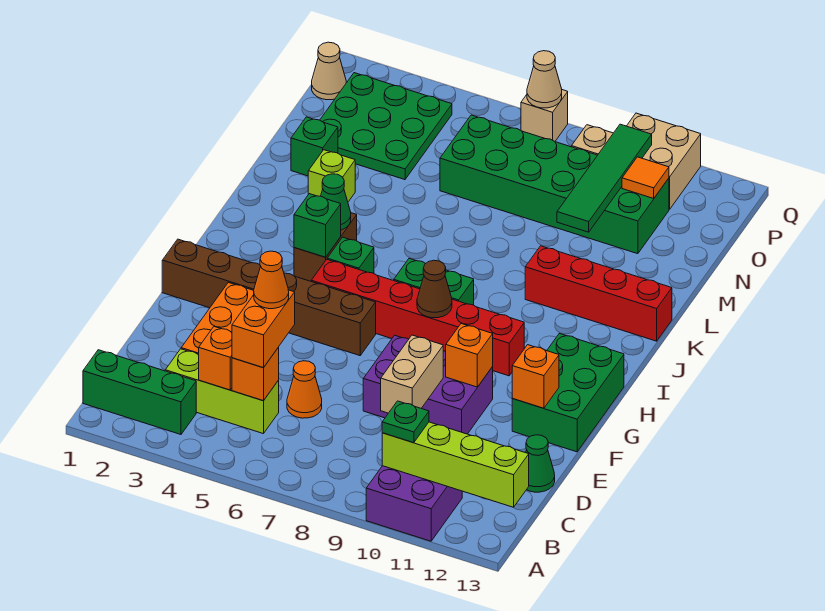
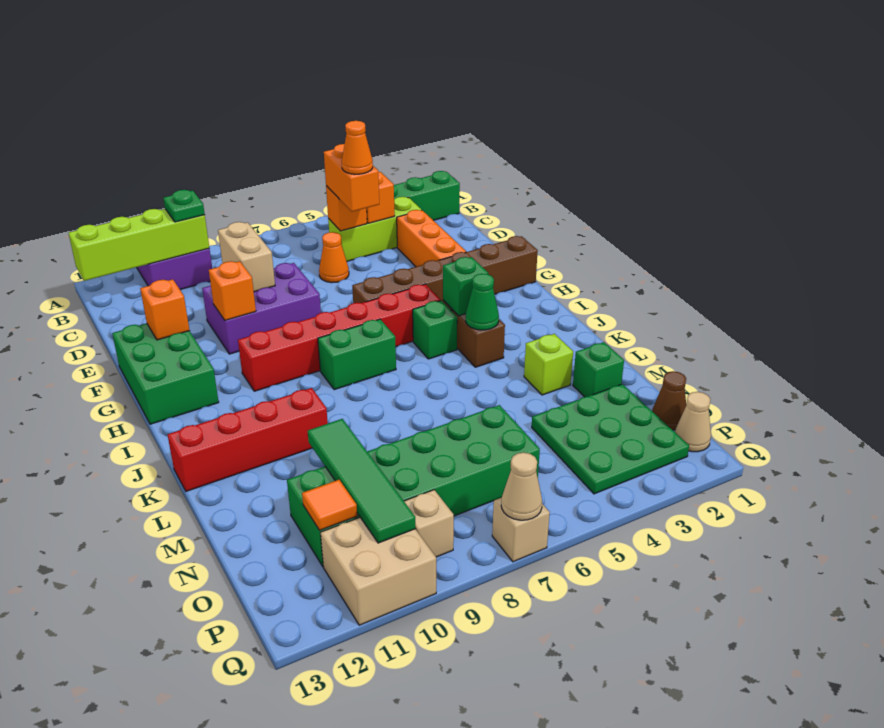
green 1x1 cone [526,435,555,492] -> none
brown 1x1 cone [417,260,452,318] -> brown 1x1 cone moved to [652,371,686,430]

